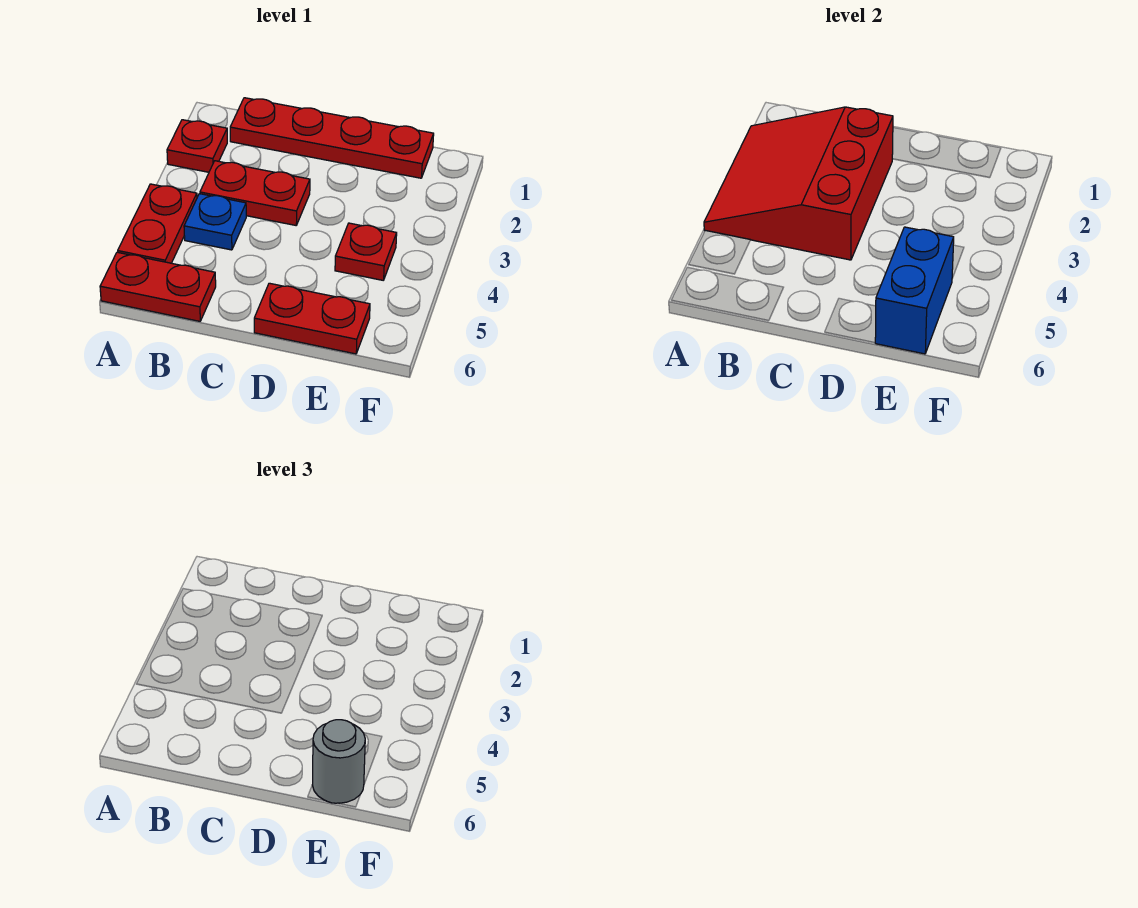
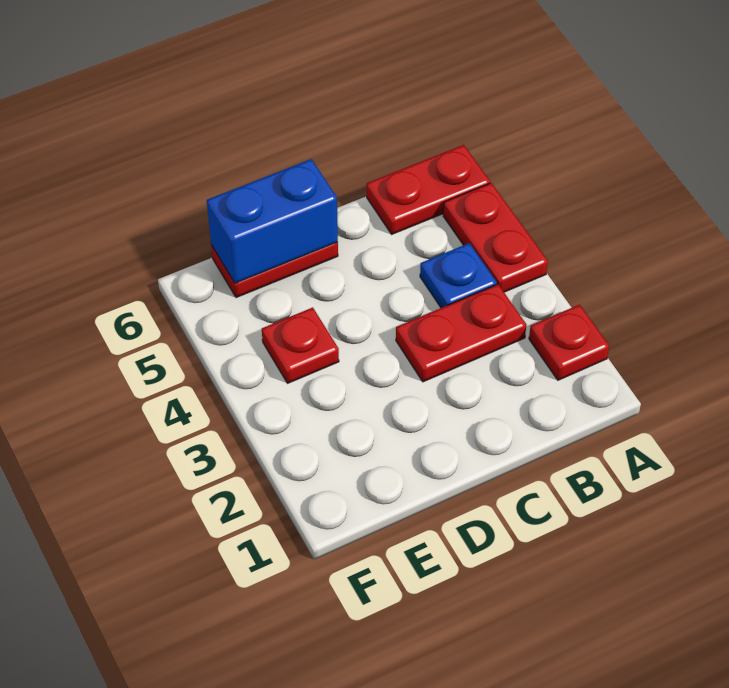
red 3x3 slope [704,107,893,260] -> none
red 1x4 plate [230,98,434,178] -> none
blue 1x2 brick [875,227,954,354] -> blue 1x2 brick turned to [207,159,338,283]
grey 1x1 round brick [312,720,365,803] -> none

